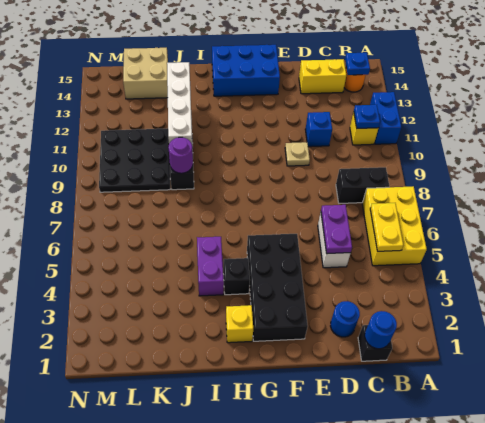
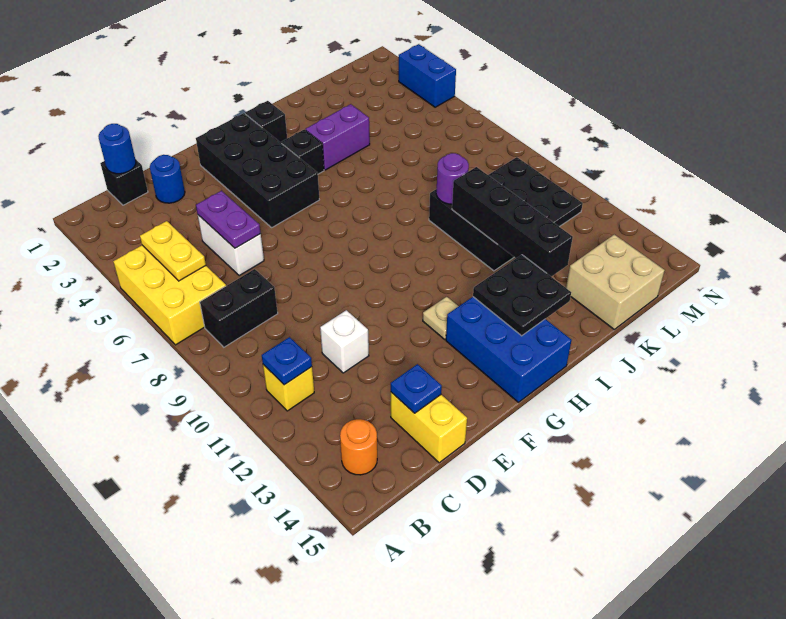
blue 1x2 brick [370,92,401,144] -> blue 1x2 brick moved to [399,44,456,107]
blue 1x1 plate [345,53,370,75] -> blue 1x1 plate moved to [391,364,442,413]
yellow 1x2 brick [299,59,346,94] -> yellow 1x2 brick turned to [391,392,467,463]
blue 1x1 brick [305,112,332,147] -> white 1x1 brick [320,310,369,373]
tan 1x1 plate [285,142,310,166] -> tan 1x1 plate moved to [423,297,459,339]
blue 2x3 brick [212,45,280,96] -> blue 2x3 brick turned to [446,297,571,402]
yellow 1x1 brick [226,305,253,343] -> black 1x1 brick [245,101,287,143]
none -> black 2x2 plate [473,255,571,336]
purple 1x2 brick [197,237,224,296] -> purple 1x2 brick turned to [306,104,370,170]
white 1x4 brick [167,62,193,152] -> black 1x4 brick [452,167,573,277]

